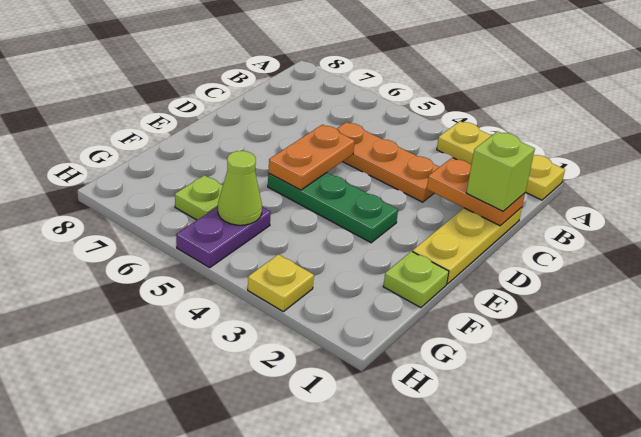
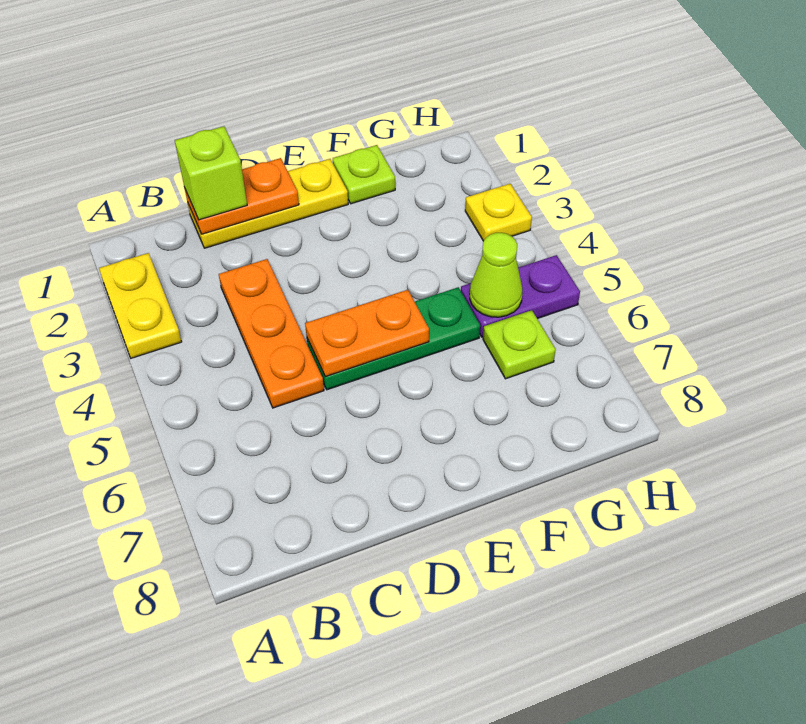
yellow 1x3 plate [437,121,565,200] -> yellow 1x2 plate [99,253,182,358]
orange 1x2 plate [427,158,525,226] -> orange 1x2 plate turned to [185,158,299,234]
green 1x3 plate [268,173,398,243] -> green 1x3 plate turned to [307,287,480,390]

